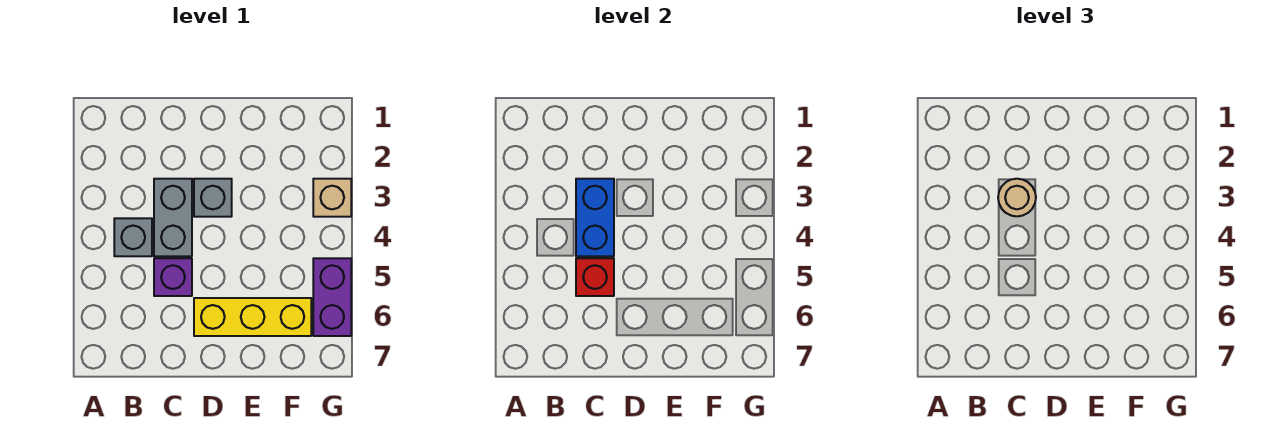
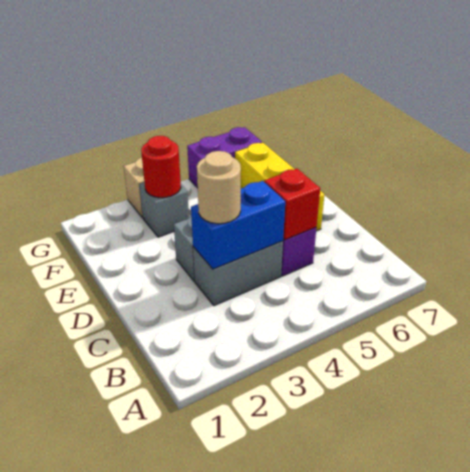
grey 1x1 brick [114,218,152,256] -> grey 1x1 brick moved to [139,182,189,237]
none -> red 1x1 round brick [141,136,181,198]

